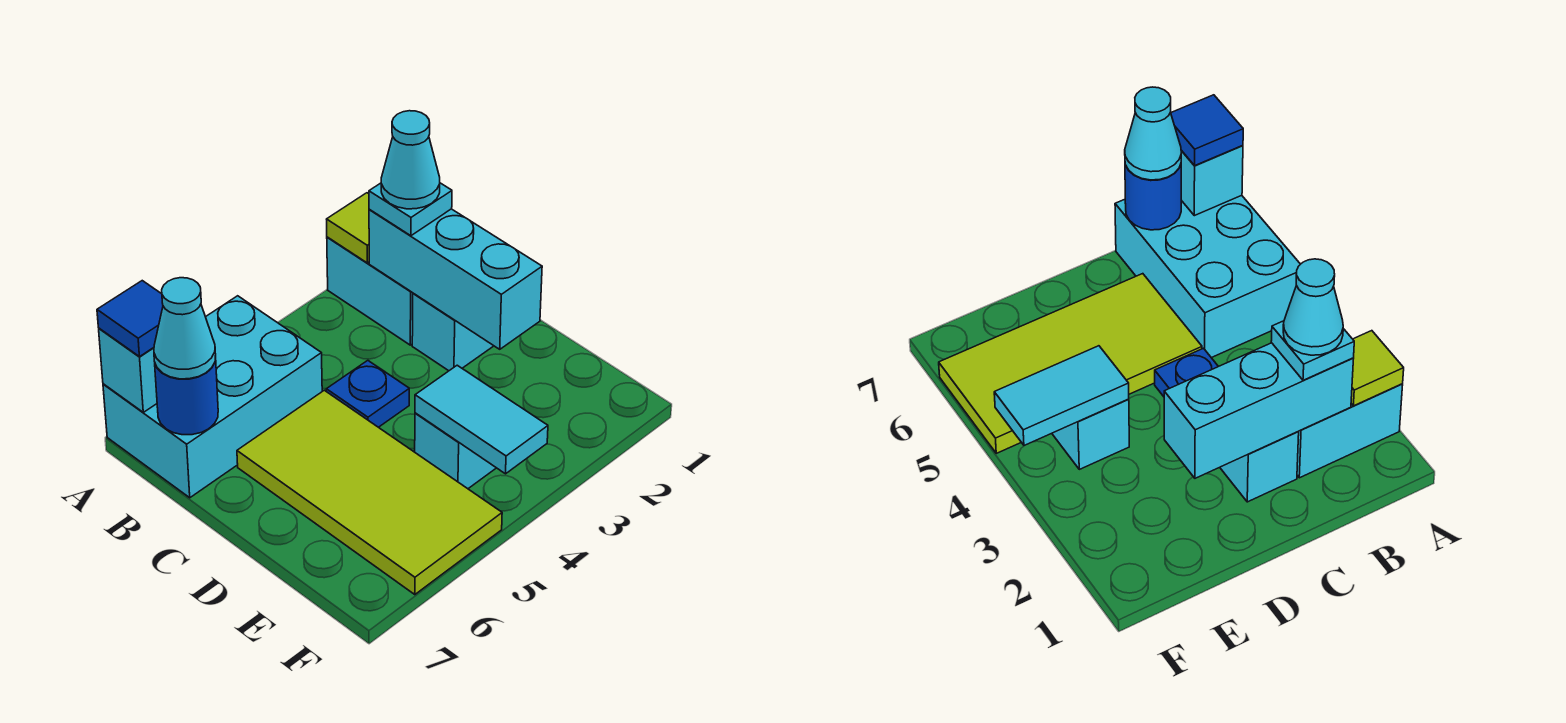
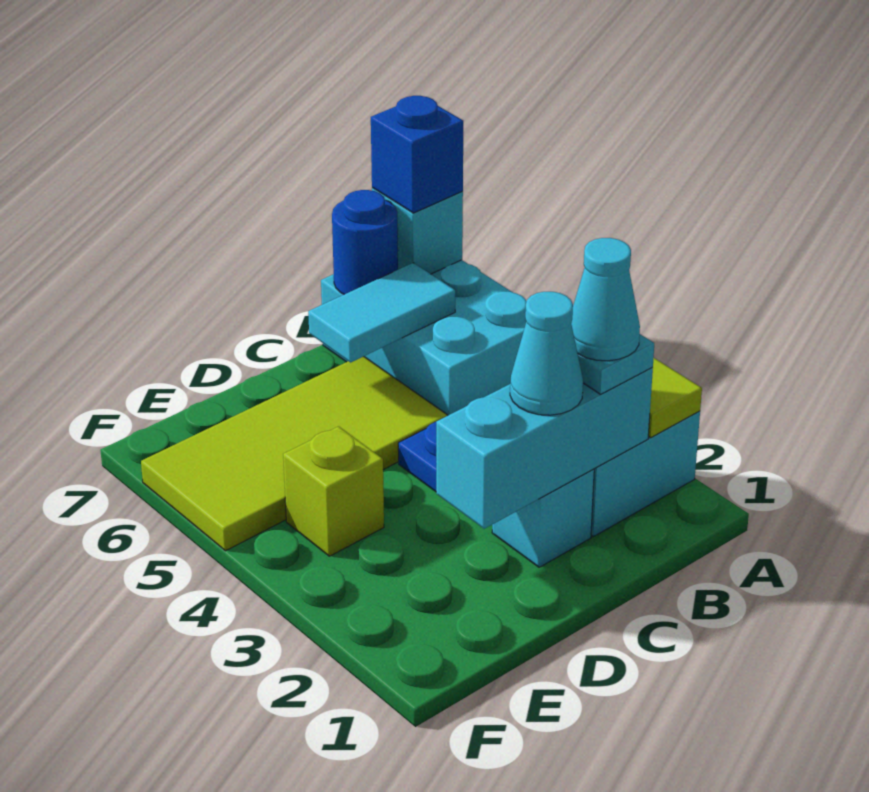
blue 1x1 tile [97,281,163,357] -> blue 1x1 brick [371,96,463,213]
cyan 1x1 cone [154,278,216,379] -> cyan 1x1 cone moved to [510,292,583,415]
cyan 1x1 brick [415,413,496,489] -> lime 1x1 brick [283,426,384,556]
cyan 1x2 tile [415,365,548,474] -> cyan 1x2 tile moved to [308,263,455,362]

